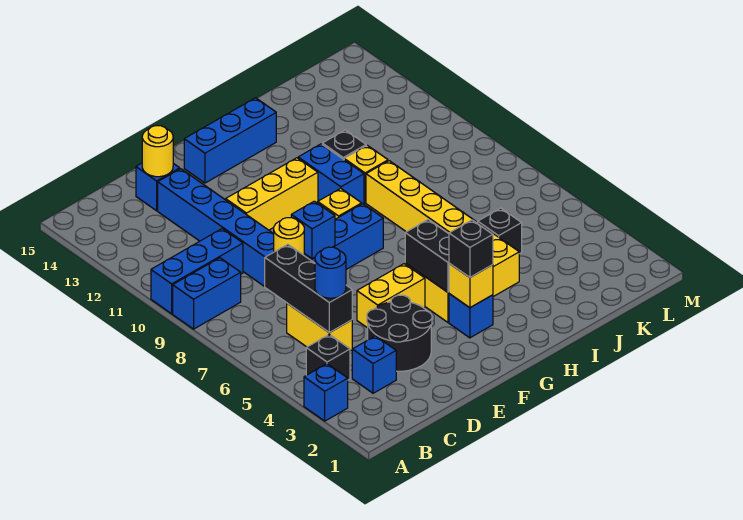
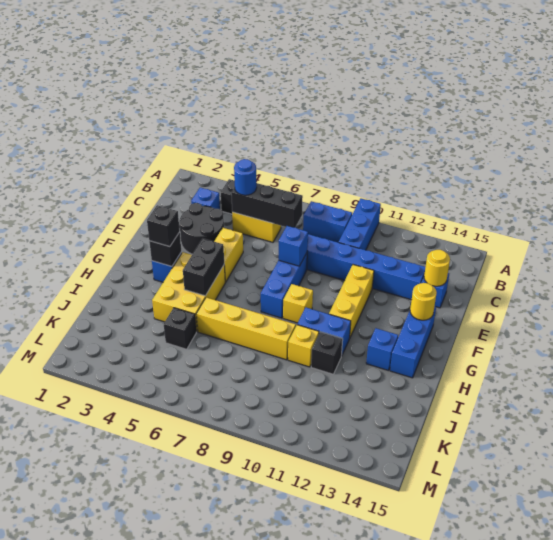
blue 1x1 brick [304,364,348,421] -> blue 1x1 brick moved to [366,328,398,371]
blue 1x2 brick [173,258,241,329] -> blue 1x2 brick turned to [303,201,352,242]
yellow 1x1 round brick [274,218,304,255] -> yellow 1x1 round brick moved to [410,283,437,320]
yellow 1x1 brick [449,263,493,308] -> black 1x1 brick [149,232,182,267]
black 1x2 brick [405,220,449,292] -> black 1x2 brick turned to [183,239,224,296]

